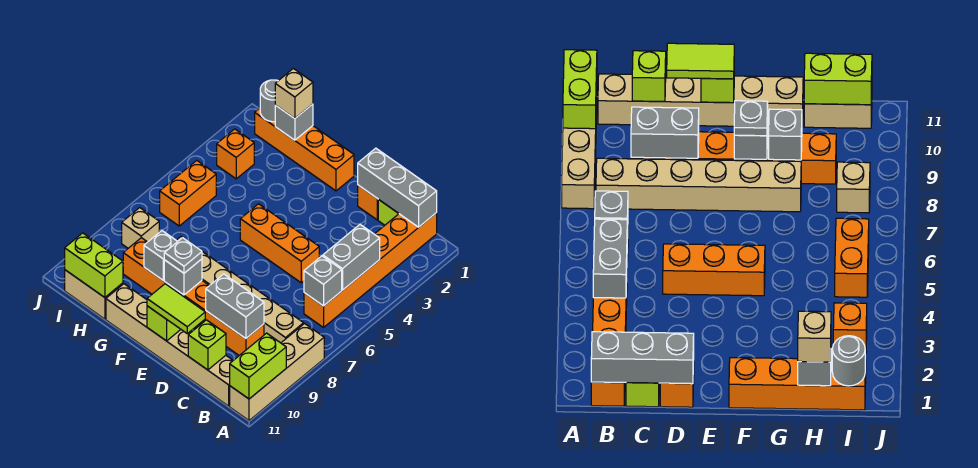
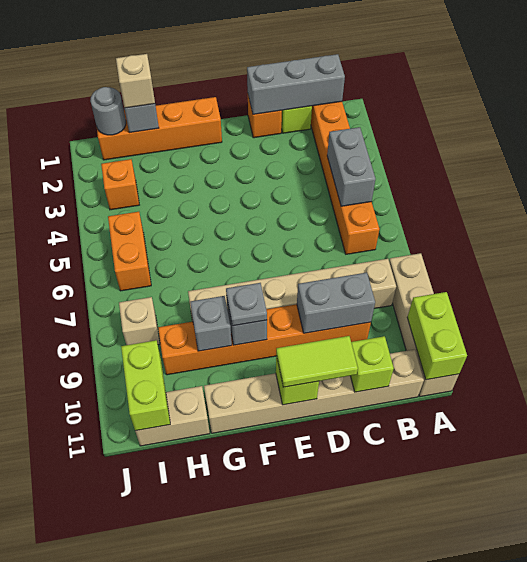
grey 1x1 brick [304,256,342,306] -> none
orange 1x3 brick [240,204,319,283] -> none
lime 1x2 brick [65,233,123,297] -> lime 1x2 brick turned to [121,340,170,431]

